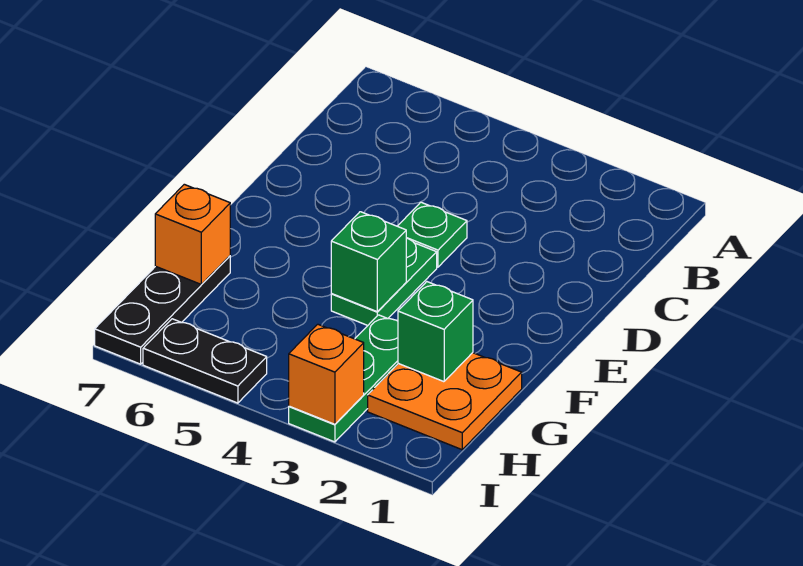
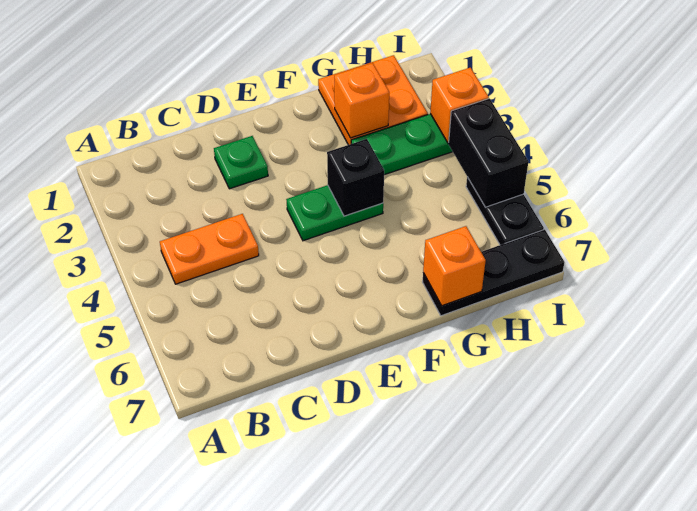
none -> orange 1x2 plate [160,214,259,284]
green 1x1 plate [398,202,467,267] -> green 1x1 plate moved to [214,136,268,189]
green 1x1 brick [331,212,406,311] -> black 1x1 brick [327,139,384,216]
green 1x1 brick [398,282,473,382] -> orange 1x1 brick [334,63,389,138]
none -> black 1x2 brick [449,98,529,207]

